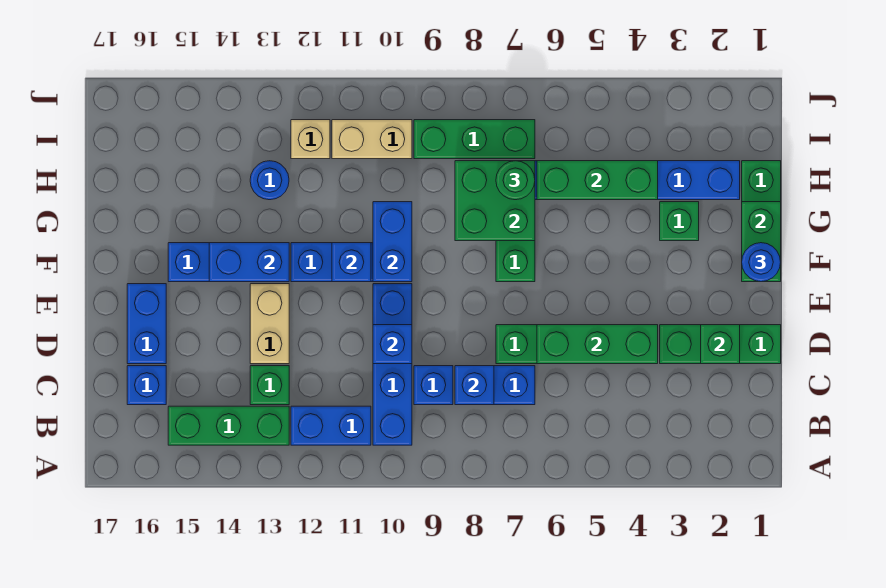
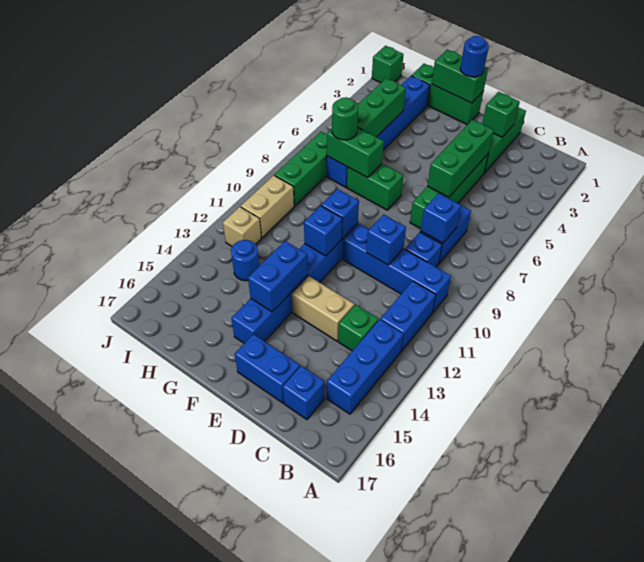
green 1x3 brick [168,406,289,445] -> blue 1x3 brick [327,320,403,414]
blue 1x2 brick [373,202,412,282] -> blue 1x1 brick [321,189,359,239]
green 1x1 brick [660,202,699,241] -> green 1x1 brick moved to [372,46,404,83]
green 2x2 brick [455,161,535,241] -> green 1x2 brick [327,127,384,178]

